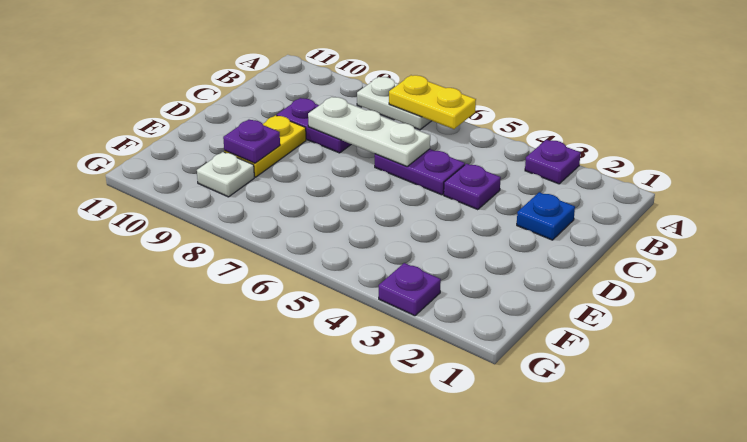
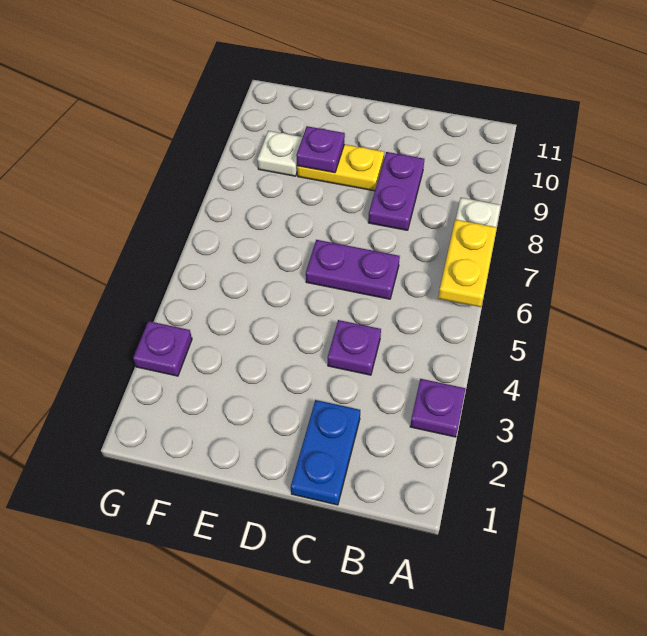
blue 1x1 plate [517,192,575,240] -> blue 1x2 plate [291,400,360,505]
purple 1x2 plate [375,149,465,195] -> purple 1x2 plate turned to [306,240,400,299]
white 1x3 plate [308,97,430,166] -> none

